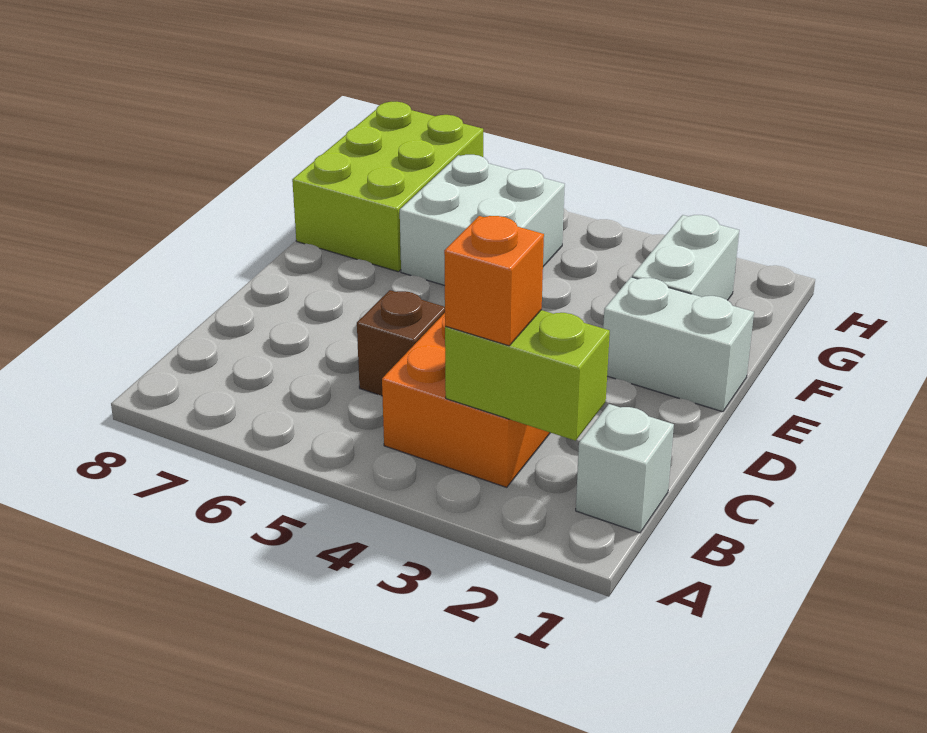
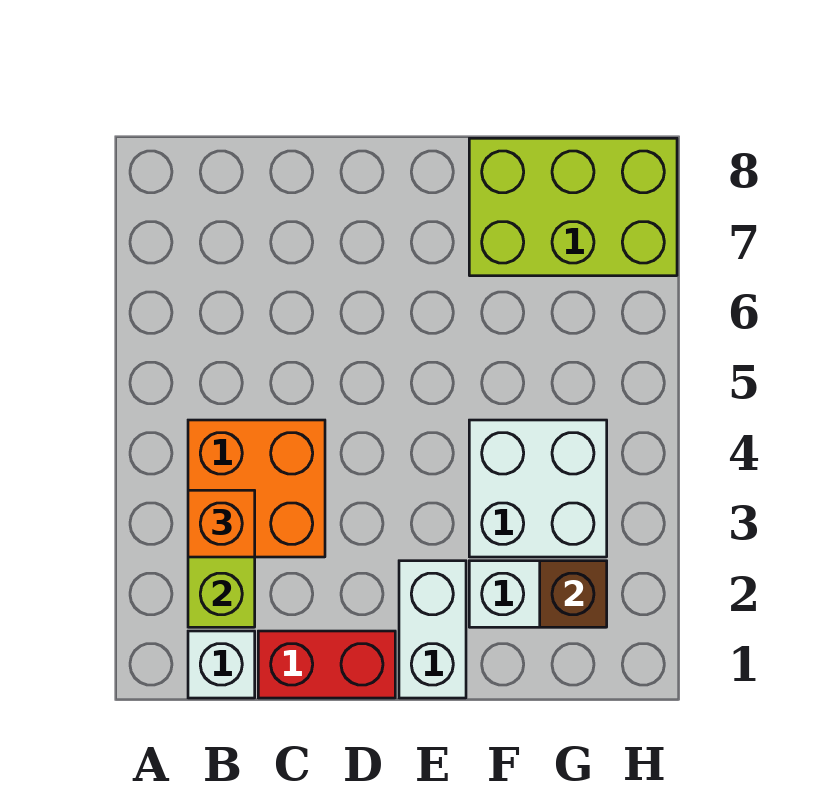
none -> red 1x2 brick [258,631,395,698]
brown 1x1 brick [357,290,445,396] -> brown 1x1 brick moved to [540,561,607,627]
white 2x2 brick [400,155,565,286] -> white 2x2 brick moved to [469,420,607,557]

